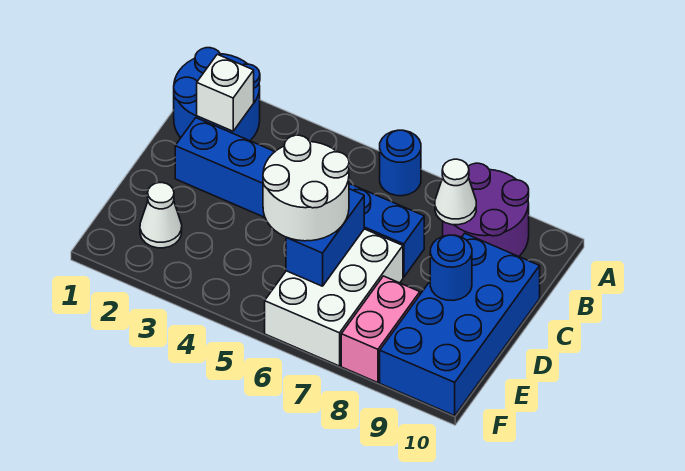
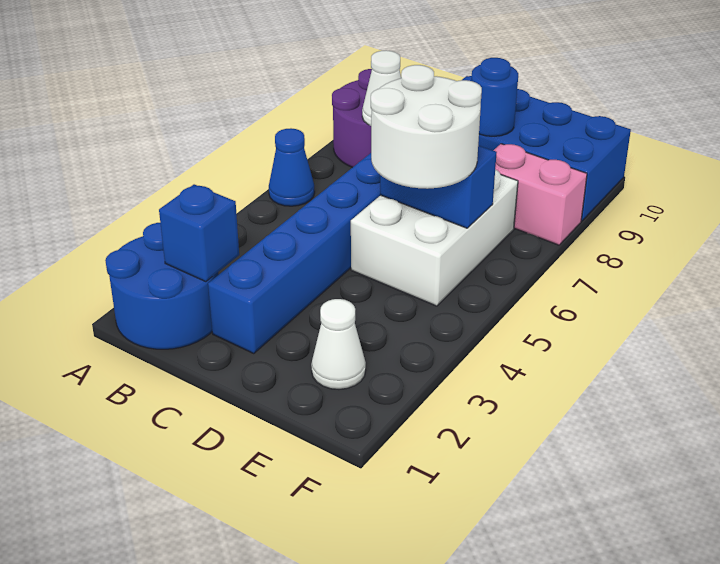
blue 1x1 round brick [380,130,421,196] -> blue 1x1 cone [269,128,315,206]
white 1x1 brick [197,54,254,131] -> blue 1x1 brick [159,184,239,282]
white 2x3 brick [265,229,403,366] -> white 2x3 brick turned to [351,169,518,306]

